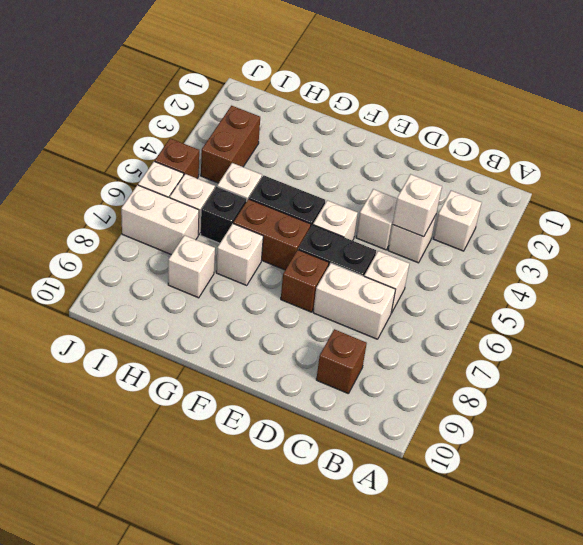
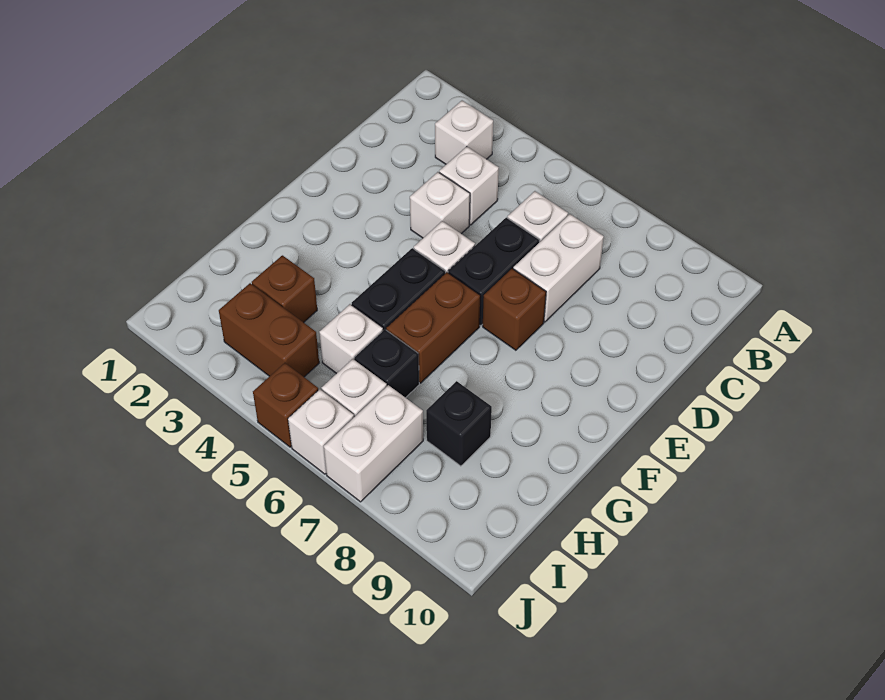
white 1x1 brick [393,174,442,237] -> none
brown 1x1 brick [316,329,367,394] -> brown 1x1 brick moved to [252,255,317,322]
white 1x1 brick [216,224,263,285] -> none
white 1x1 brick [168,235,215,298] -> black 1x1 brick [426,381,492,466]

